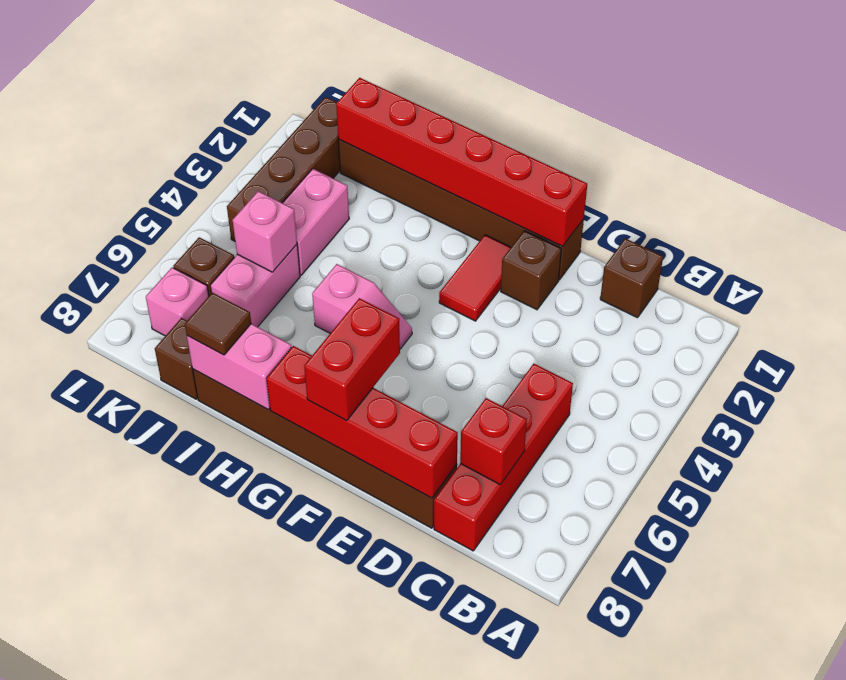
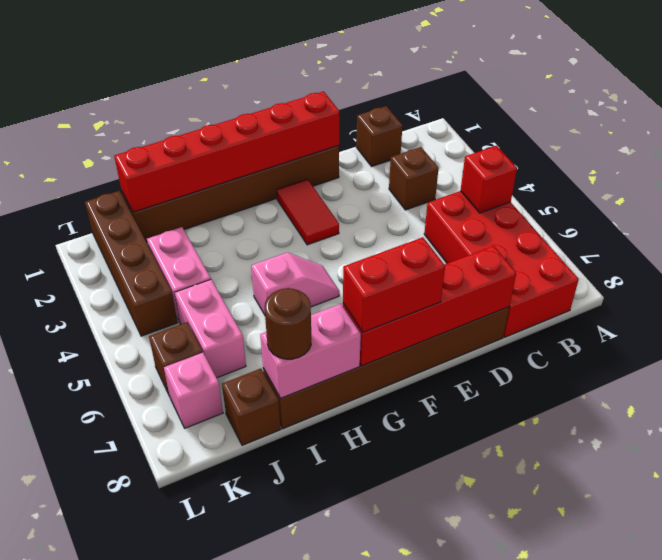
red 1x4 brick [434,364,573,551] -> red 2x4 brick [424,191,579,337]
red 1x1 brick [460,398,527,485] -> red 1x1 brick moved to [461,146,517,213]
brown 1x1 brick [501,231,561,310] -> brown 1x1 brick moved to [389,147,439,210]
red 1x2 brick [304,298,400,421] -> red 1x2 brick turned to [343,237,445,332]
brown 1x1 tile [185,293,251,355] -> brown 1x1 round brick [265,288,311,359]
pink 1x1 brick [233,191,297,272] -> none

